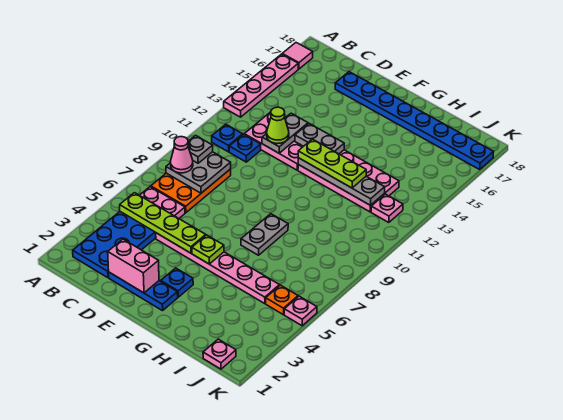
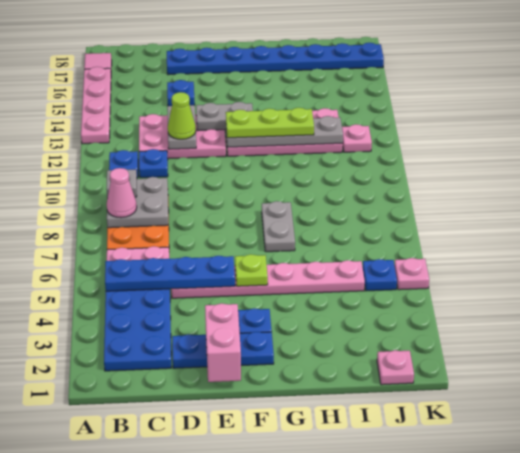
lime 1x4 plate [120,193,206,253] -> blue 1x4 plate [105,256,235,291]
pink 1x2 brick [108,239,159,293] -> pink 1x2 brick turned to [205,303,241,382]
none -> blue 1x1 plate [167,80,195,106]
orange 1x1 plate [266,285,298,315] -> blue 1x1 plate [363,259,397,291]

